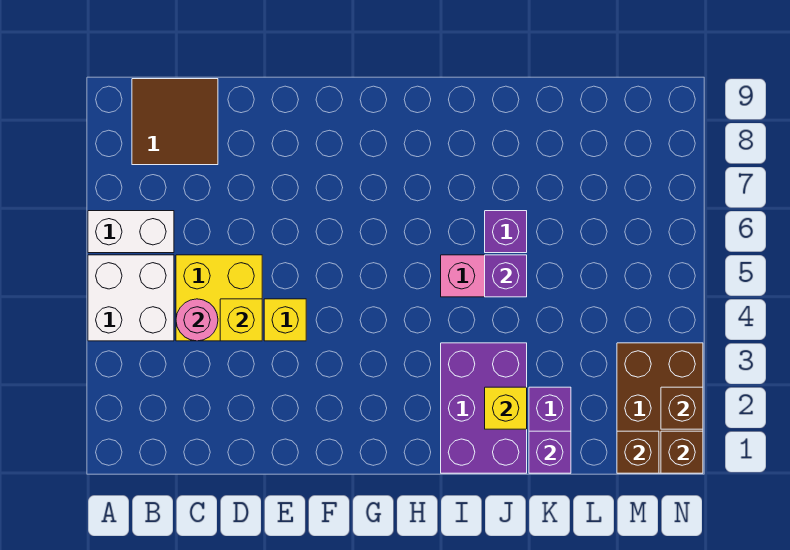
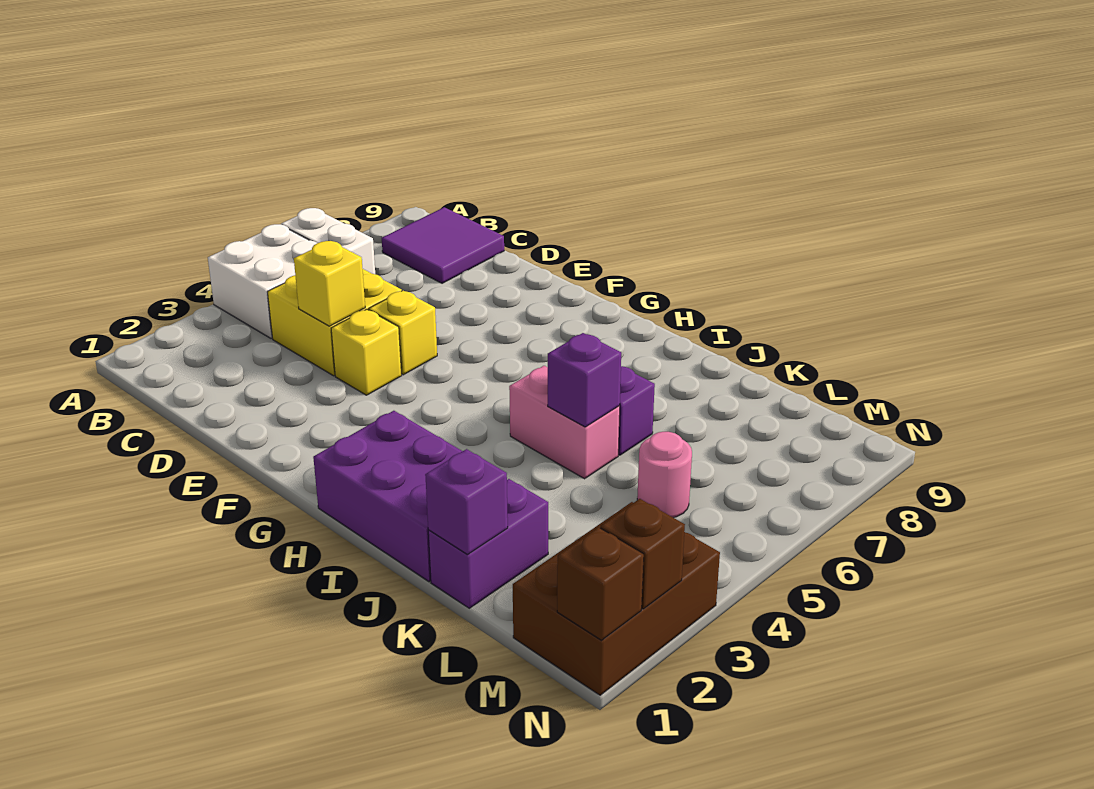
brown 2x2 tile [132,79,218,165] -> purple 2x2 tile [382,207,504,283]
pink 1x1 round brick [176,299,218,341] -> pink 1x1 round brick moved to [637,432,692,518]
purple 2x3 brick [441,343,527,473] -> purple 2x3 brick turned to [313,411,463,582]
yellow 1x1 brick [485,387,527,429] -> yellow 1x1 brick moved to [369,291,437,375]
brown 1x1 brick [617,431,659,473] -> none

